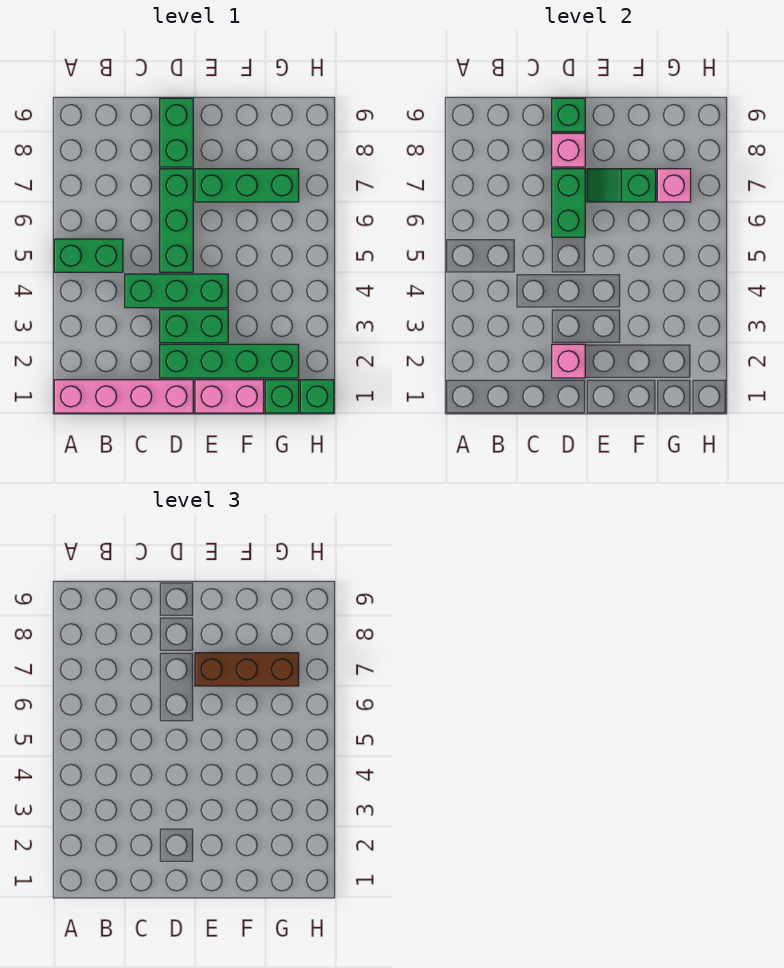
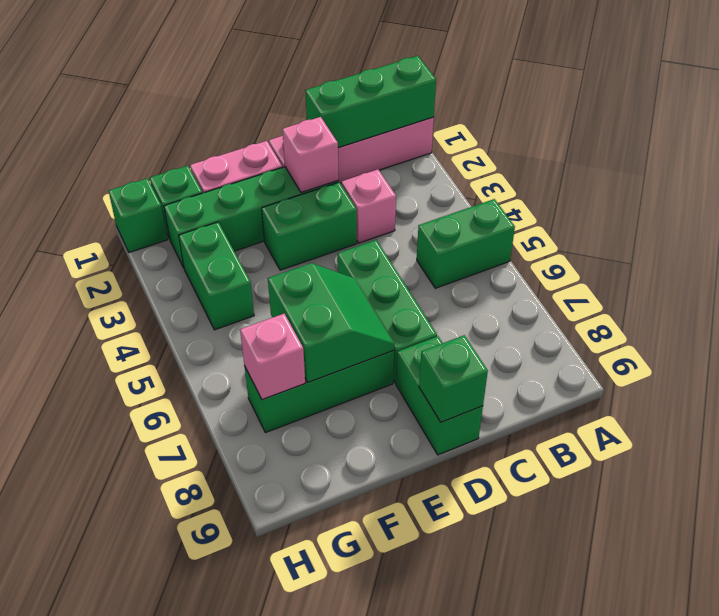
green 1x3 brick [125,274,228,308] -> green 1x3 brick moved to [305,56,436,148]
green 1x2 brick [552,169,585,237] -> green 1x2 brick moved to [179,222,254,330]
pink 1x1 brick [552,133,585,167] -> pink 1x1 brick moved to [341,169,396,243]
green 1x2 slope [587,169,656,202] -> green 2x2 slope [268,263,394,382]
brown 1x3 brick [195,653,299,686] -> none

